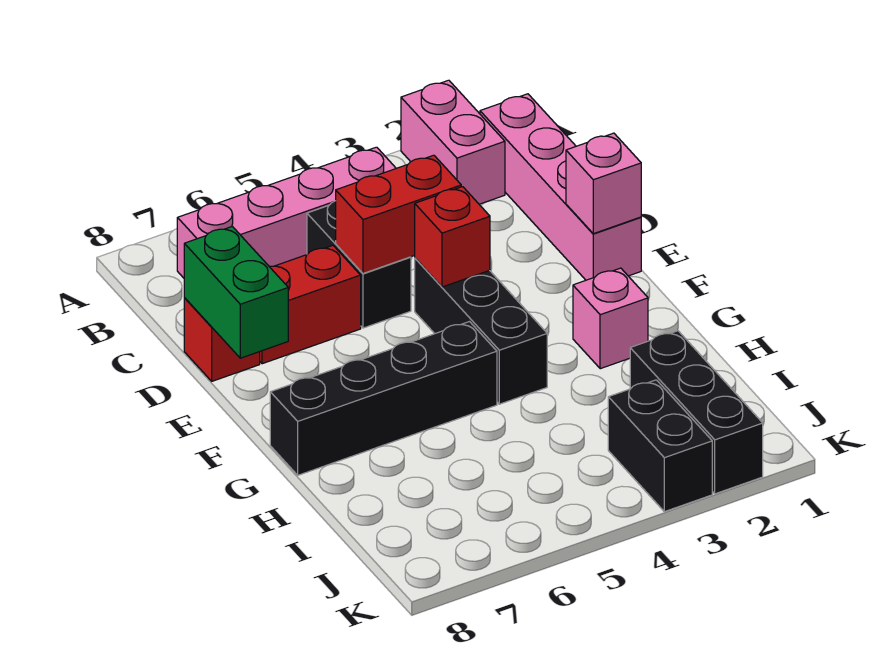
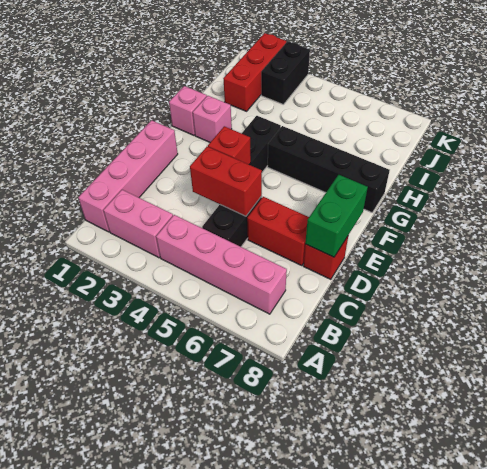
pink 1x2 brick [401,80,505,204] -> pink 1x2 brick turned to [103,190,173,258]
pink 1x1 brick [566,133,641,234] -> pink 1x1 brick moved to [169,86,207,135]
black 1x3 brick [630,331,763,494] -> red 1x3 brick [223,33,286,111]

